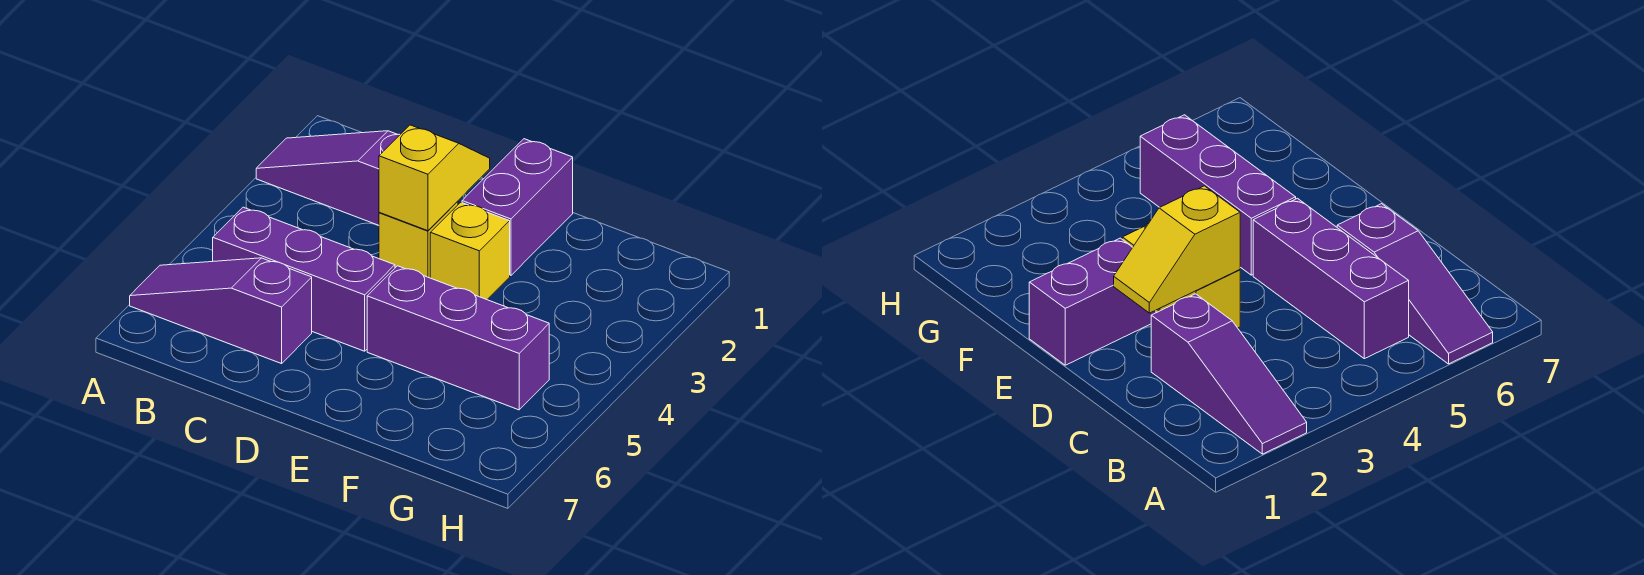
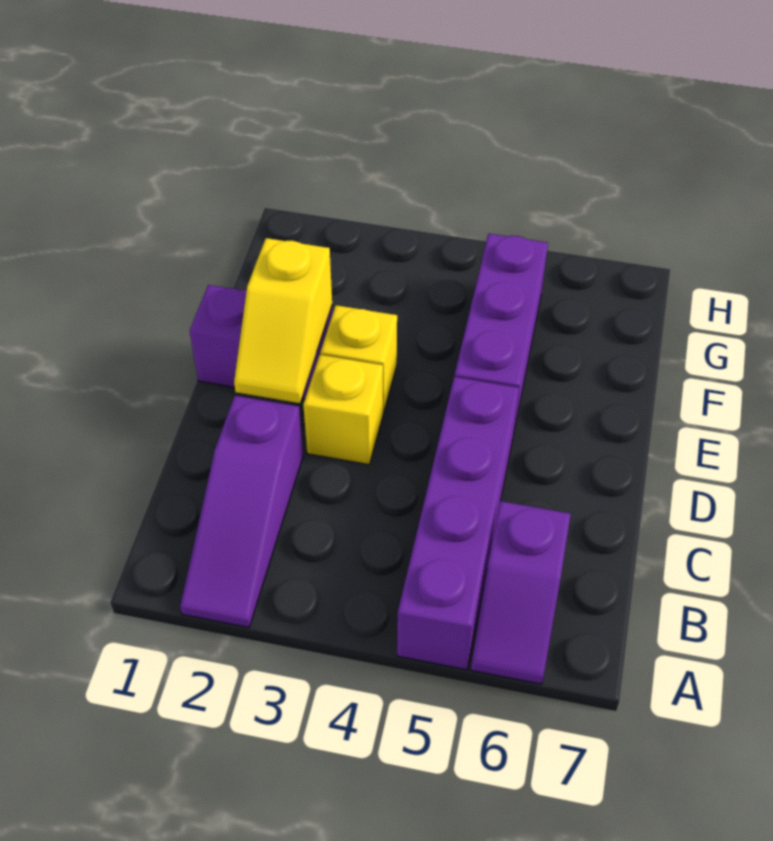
purple 1x3 slope [130,258,312,364] -> purple 1x2 slope [471,501,571,684]
purple 1x3 brick [213,207,395,351] -> purple 1x4 brick [397,377,519,670]
yellow 1x2 slope [379,125,490,231] -> yellow 1x2 slope turned to [234,238,332,403]

